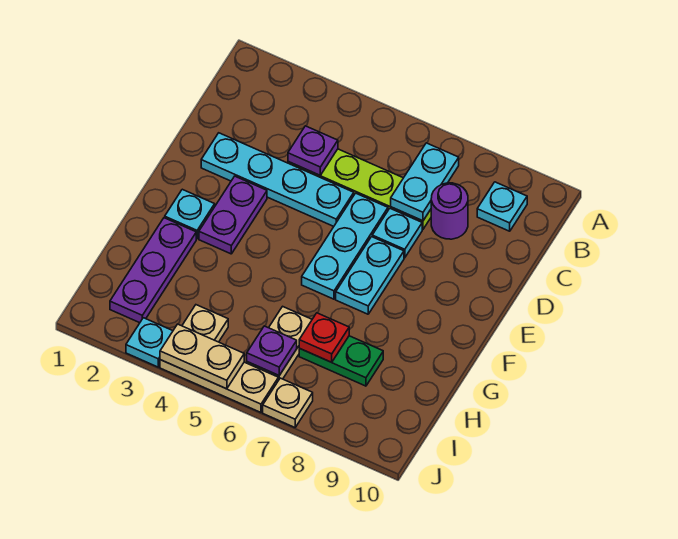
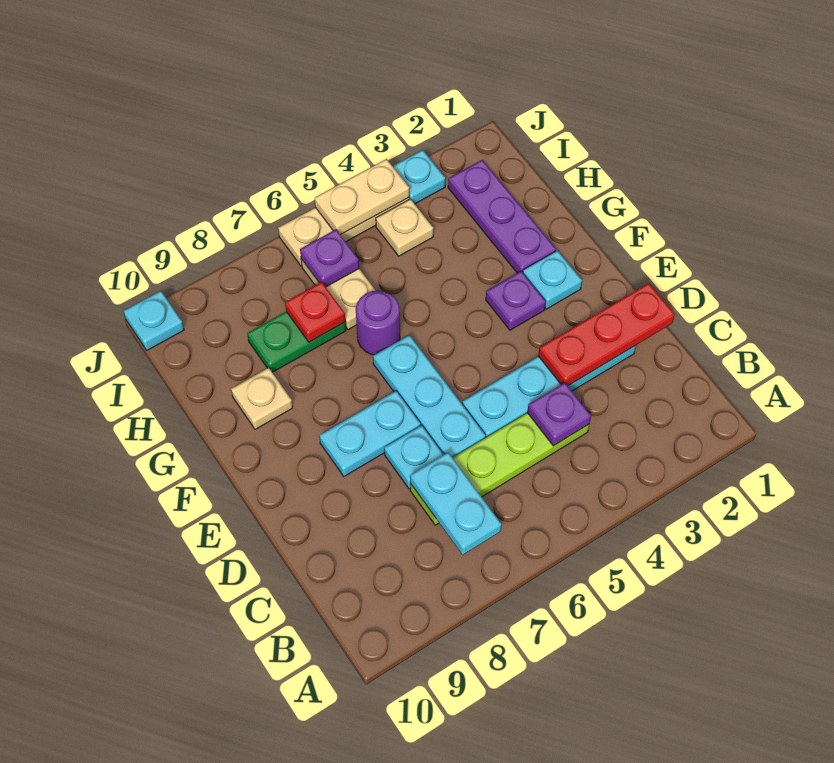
cyan 1x1 plate [477,182,527,231] -> cyan 1x1 plate moved to [124,291,184,350]
purple 1x1 round brick [431,183,468,239] -> purple 1x1 round brick moved to [356,291,400,355]
none -> red 1x3 plate [538,283,675,386]
purple 1x2 plate [199,176,267,254] -> purple 1x1 plate [486,271,546,330]
cyan 1x2 plate [336,237,404,314] -> cyan 1x2 plate turned to [319,391,421,476]
tan 1x1 plate [263,378,313,427] -> tan 1x1 plate moved to [231,368,293,429]

